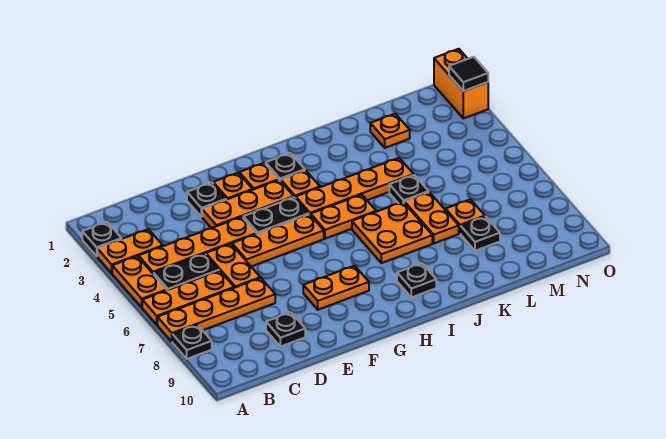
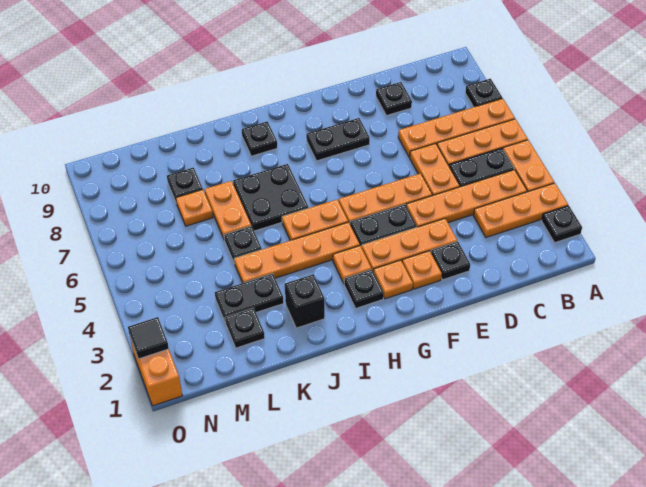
orange 1x2 plate [97,229,163,273] -> orange 1x3 plate [474,183,568,237]
orange 1x2 plate [303,266,369,310] -> black 1x2 plate [306,118,370,161]
orange 2x2 plate [352,202,432,263] -> black 2x2 plate [233,164,309,231]
none -> black 1x1 brick [285,274,325,328]
none -> black 1x2 plate [215,274,284,321]
orange 1x1 plate [370,114,410,148] -> black 1x1 plate [225,308,265,348]

